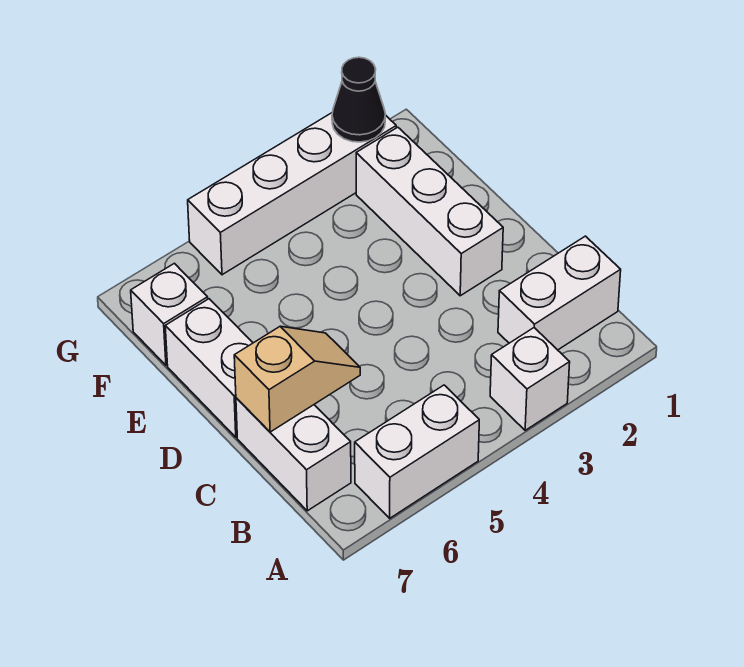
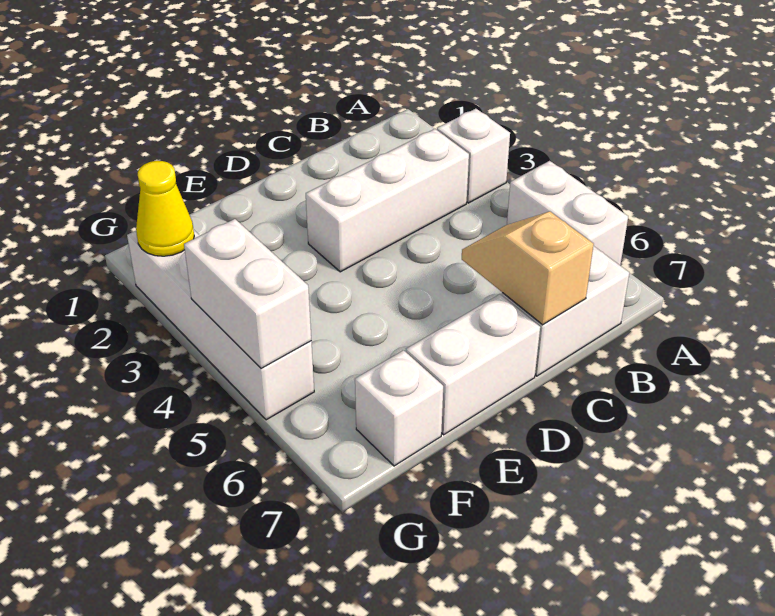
white 1x2 brick [498,236,621,350] -> white 1x2 brick moved to [184,219,311,368]
white 1x3 brick [356,127,503,296] -> white 1x3 brick moved to [306,129,469,272]
black 1x1 cone [332,57,385,142] -> yellow 1x1 cone [136,161,194,256]

